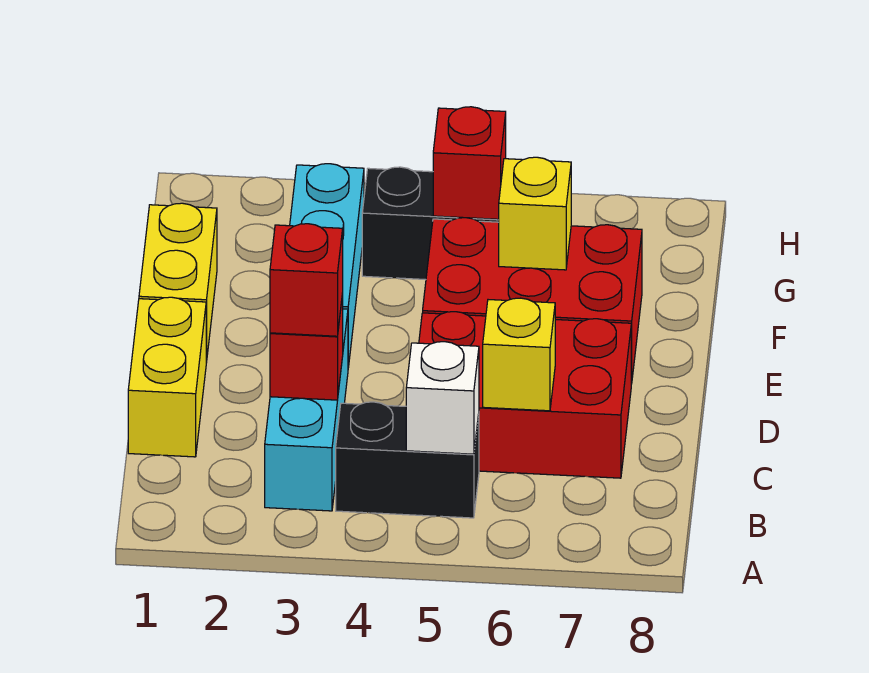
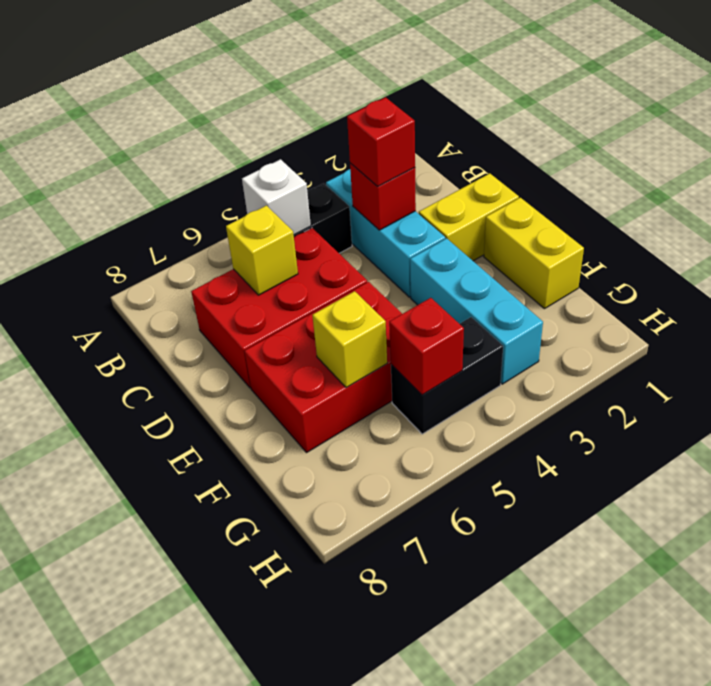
yellow 1x2 brick [128,297,206,457] -> yellow 1x2 brick turned to [419,173,519,261]

